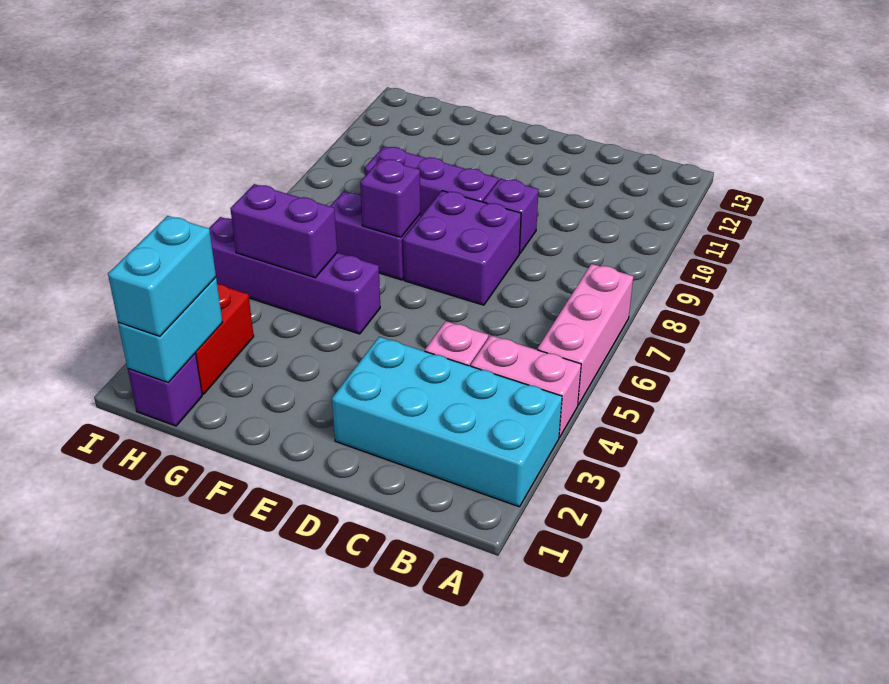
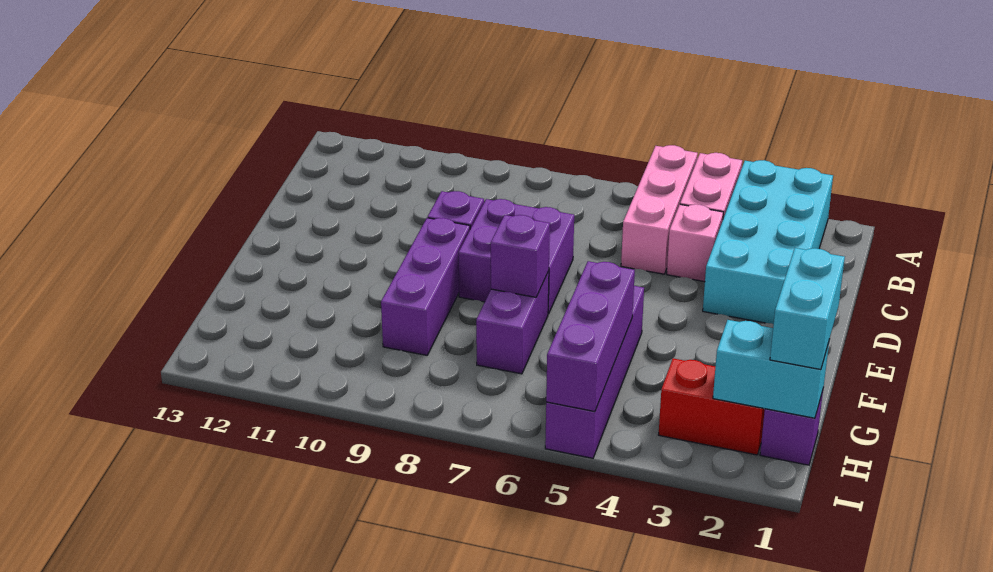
pink 1x3 brick [537,264,633,405] -> pink 1x3 brick turned to [621,145,698,274]
purple 1x2 brick [230,184,337,278] -> purple 1x3 brick [546,261,635,412]
cyan 1x2 brick [108,216,216,336] -> cyan 1x2 brick turned to [770,248,845,370]

